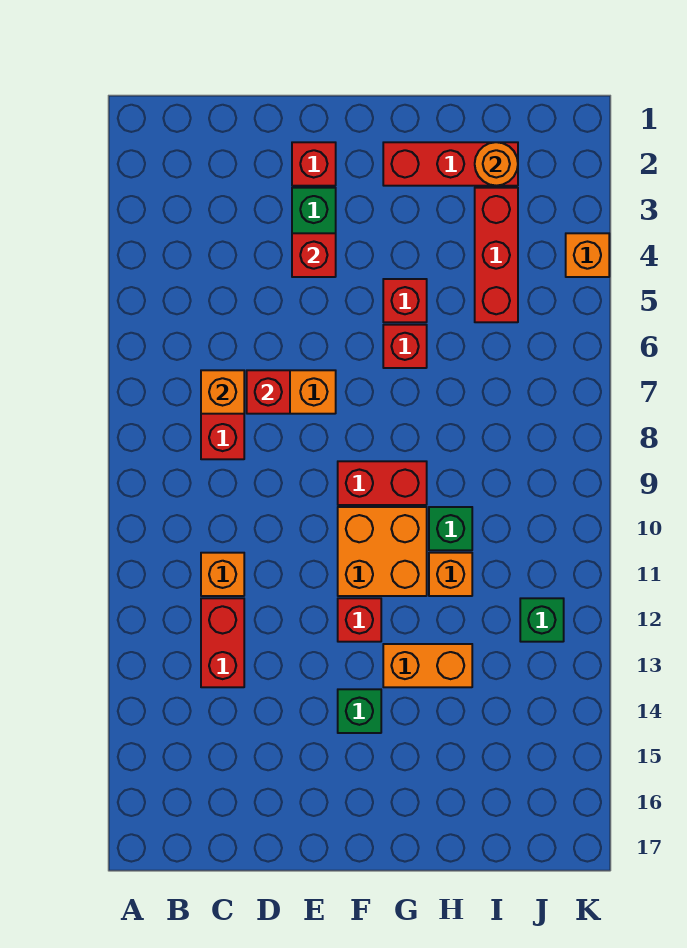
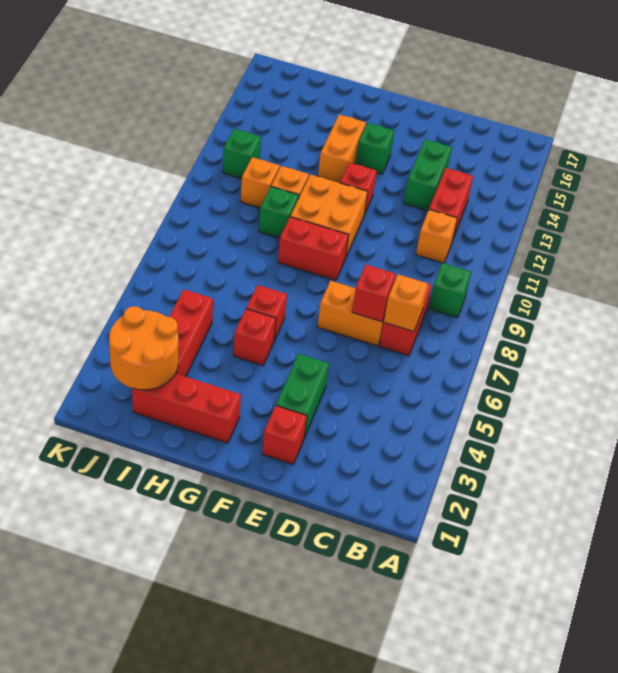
none -> green 1x1 brick [429,263,471,318]
none -> green 1x2 brick [404,139,452,211]
red 1x1 brick [292,233,336,277] -> none
orange 1x2 brick [383,644,472,687] -> orange 1x2 brick turned to [318,115,366,183]
orange 1x1 round brick [475,142,518,186] -> orange 2x2 round brick [109,306,179,390]
orange 1x1 brick [566,233,609,277] -> orange 1x1 brick moved to [241,157,280,208]

